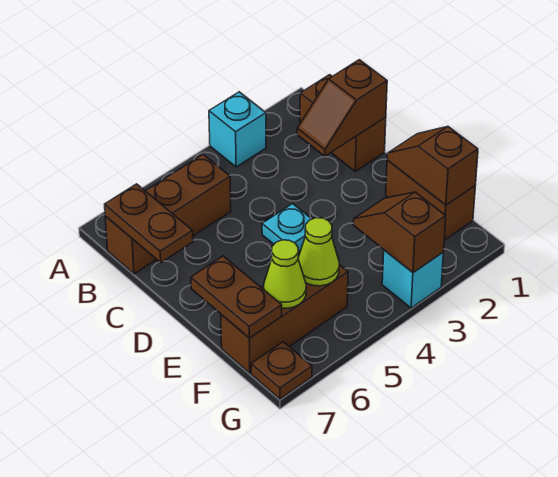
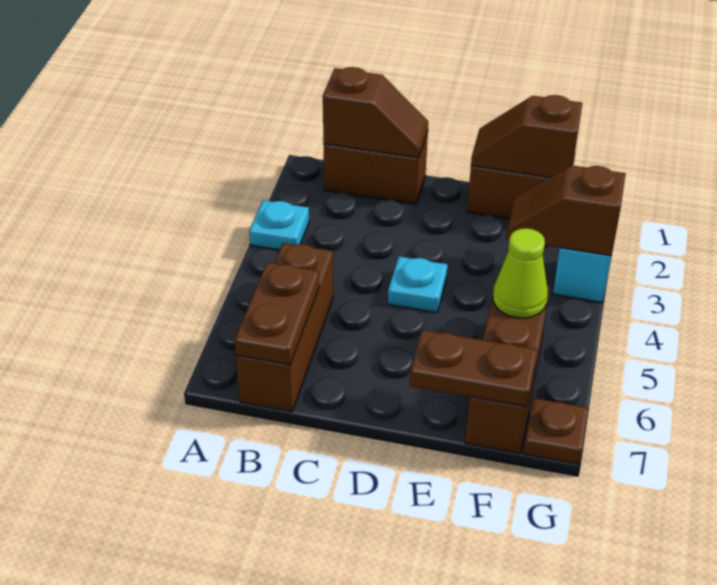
cyan 1x1 brick [209,92,266,167] -> cyan 1x1 plate [249,200,309,250]
brown 1x2 plate [105,184,193,262] -> brown 1x2 plate turned to [234,263,319,365]
brown 1x2 slope [297,60,387,156] -> brown 1x2 slope turned to [323,67,428,158]
lime 1x1 cone [264,240,306,308] -> none

